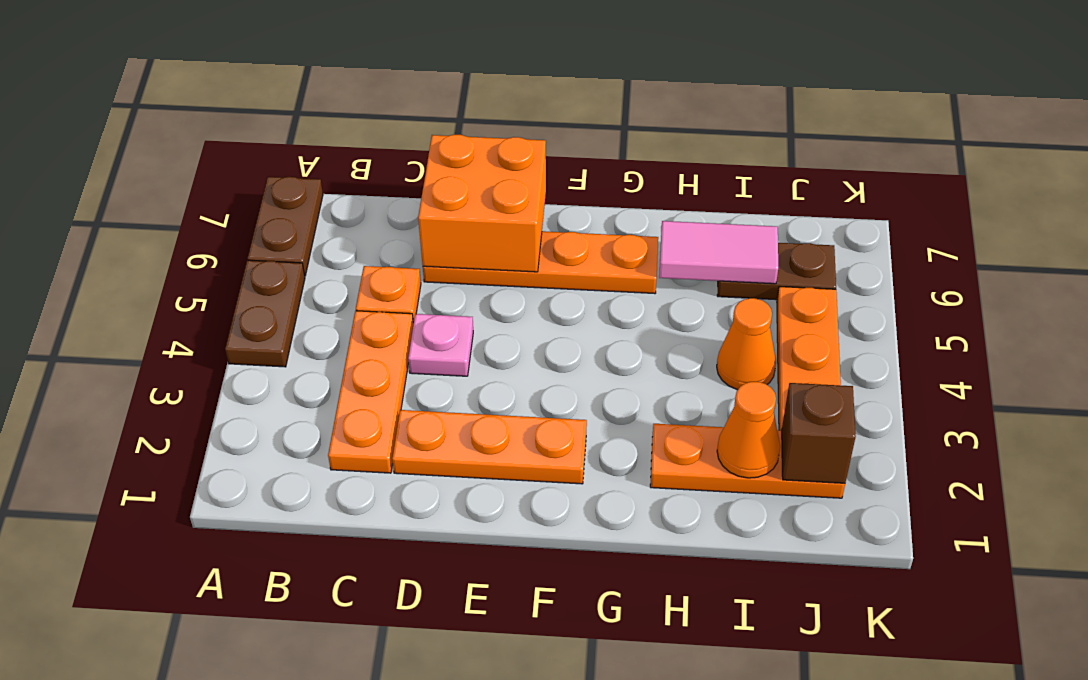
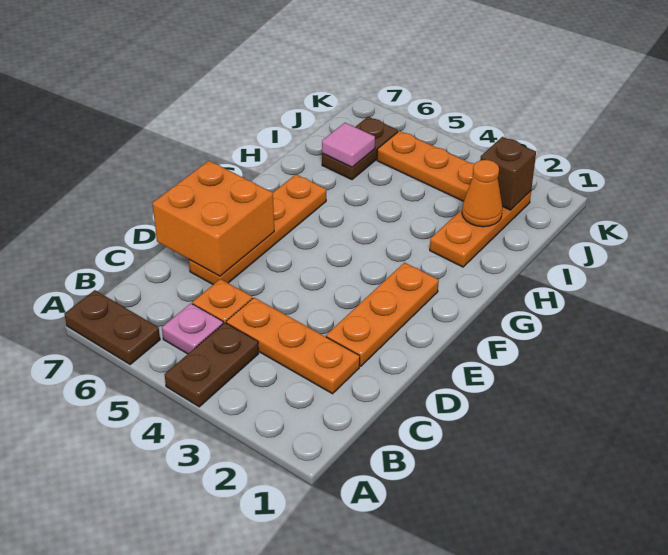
brown 1x2 plate [225,260,305,367] -> brown 1x2 plate turned to [165,323,259,407]
pink 1x1 plate [408,314,473,376] -> pink 1x1 plate moved to [162,303,223,354]
pink 1x2 tile [659,221,778,284] -> pink 1x1 tile [322,123,375,167]
orange 1x1 cone [717,298,776,390] -> none

